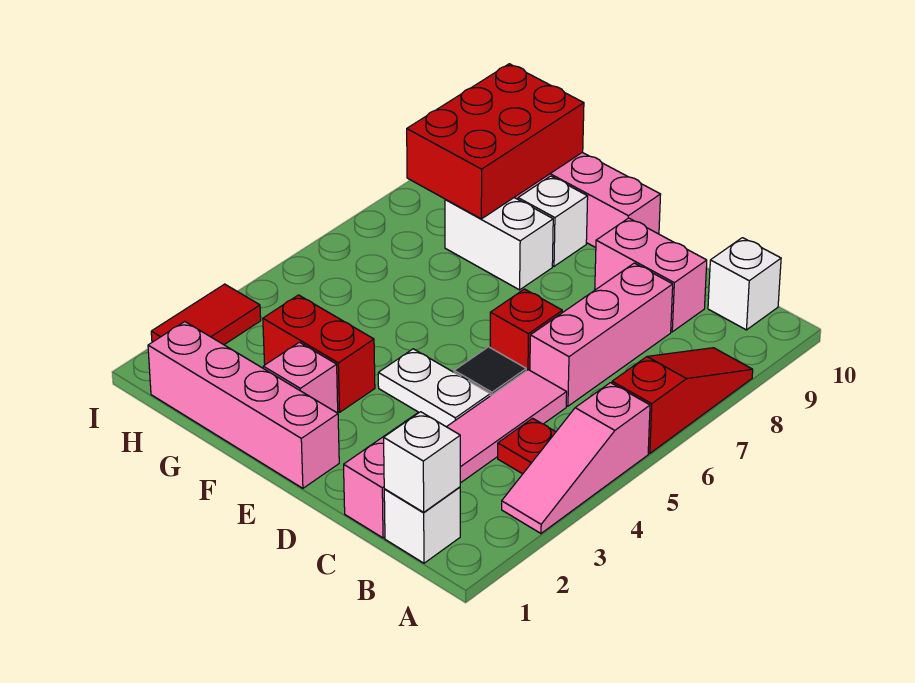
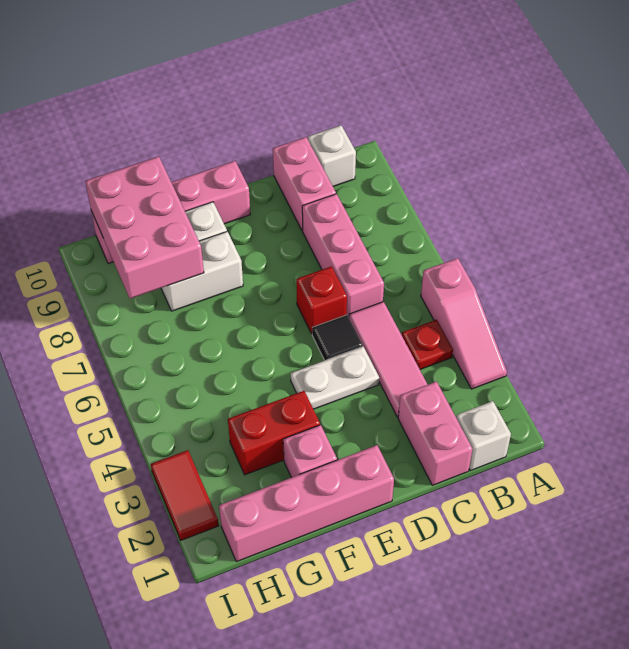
red 1x3 slope [612,348,753,453] -> none
white 1x1 brick [384,412,460,512] -> none
pink 1x2 brick [595,218,707,332] -> pink 1x2 brick turned to [273,137,336,231]
red 2x3 brick [407,64,584,219] -> pink 2x3 brick [85,156,204,299]

